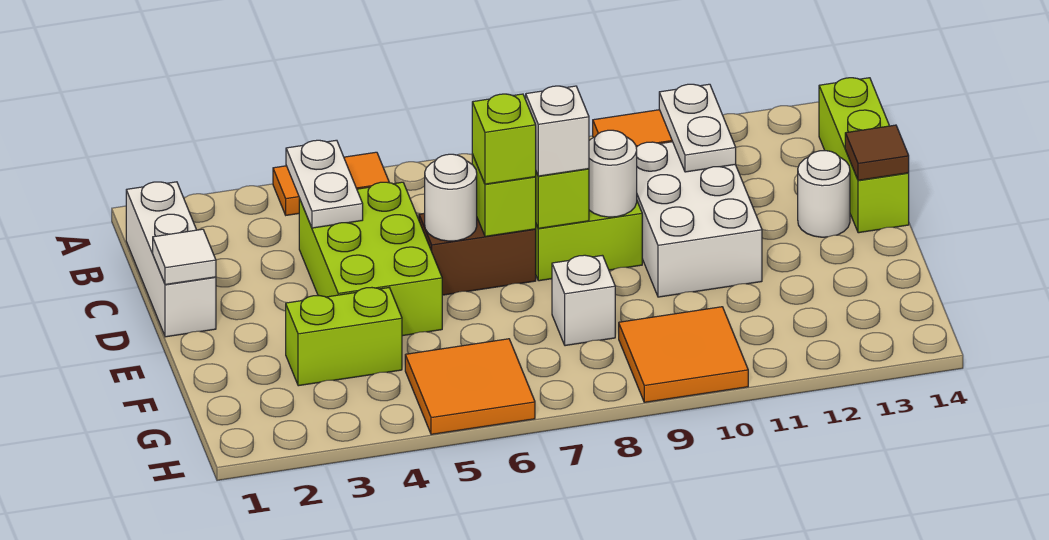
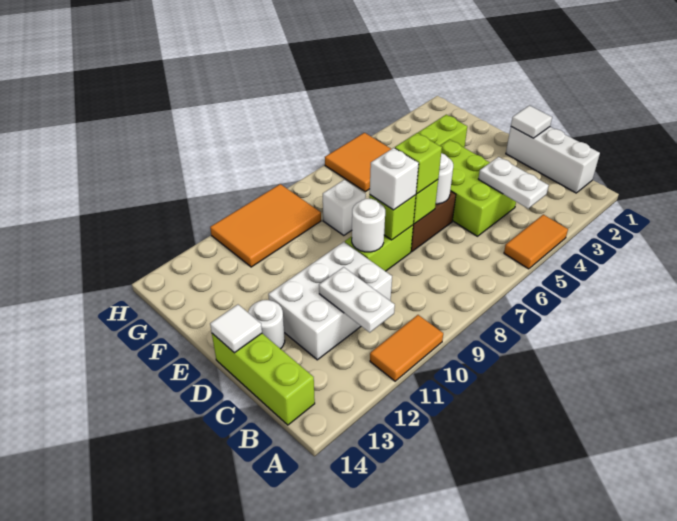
white 2x3 brick [636,142,762,297] -> white 2x3 brick turned to [268,242,392,360]
brown 1x1 tile [845,125,909,180] -> white 1x1 tile [210,305,262,353]
orange 2x2 tile [619,307,748,402] -> orange 2x3 tile [210,184,321,267]

